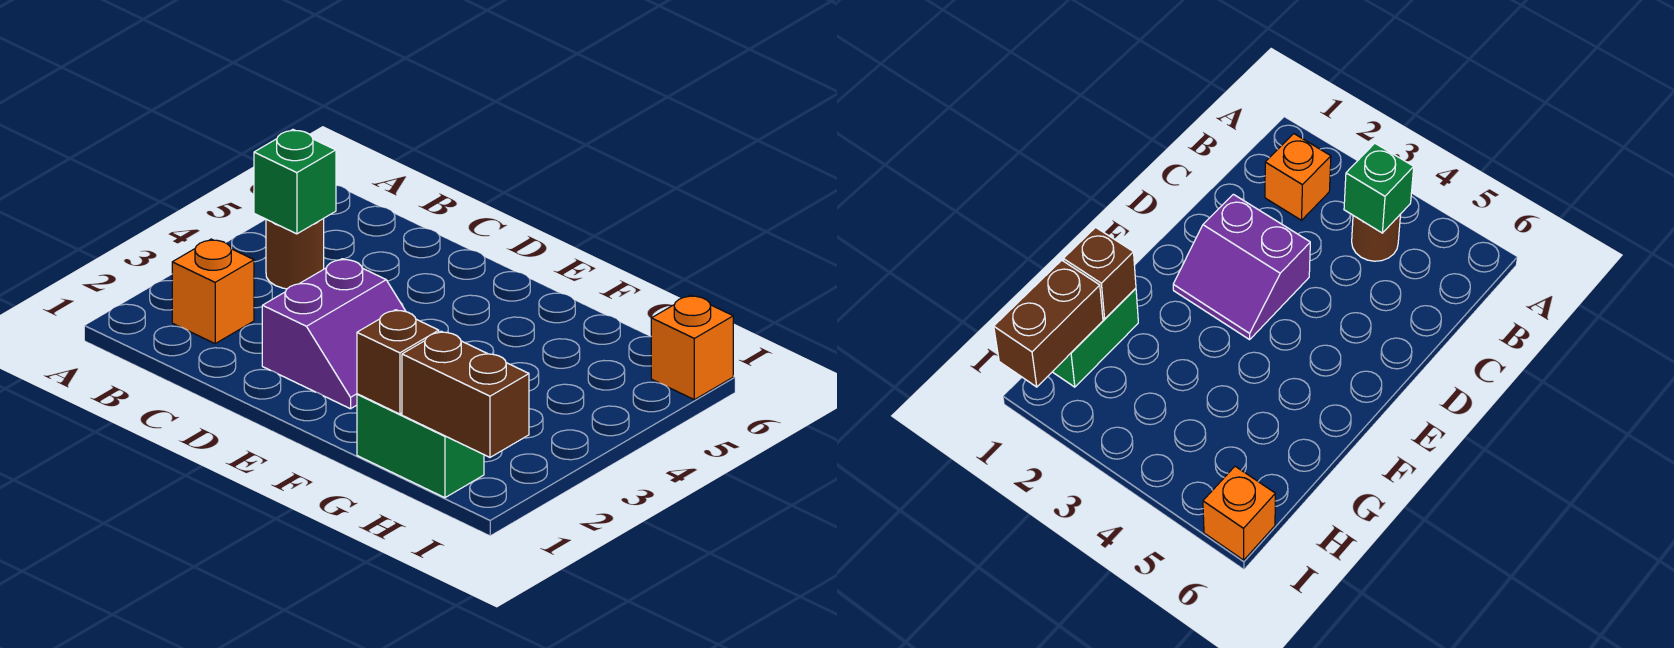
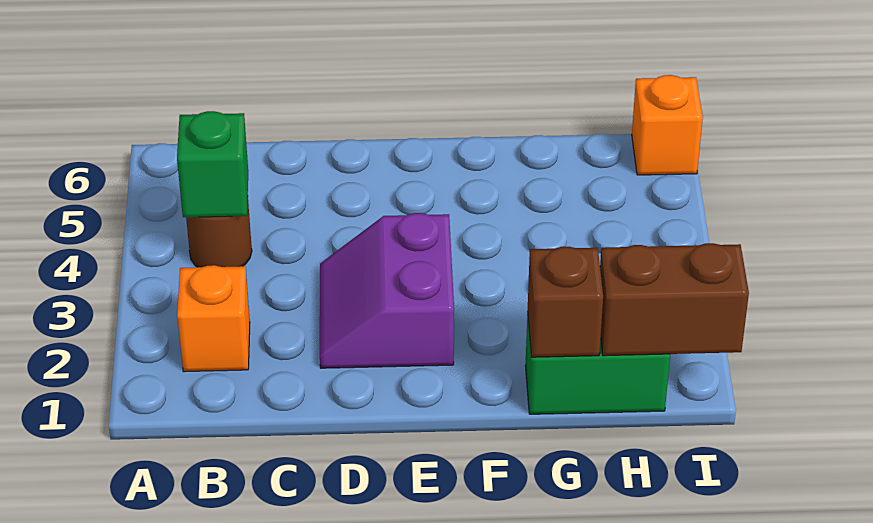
purple 2x2 slope [262,259,406,409] -> purple 2x2 slope turned to [320,213,454,368]

